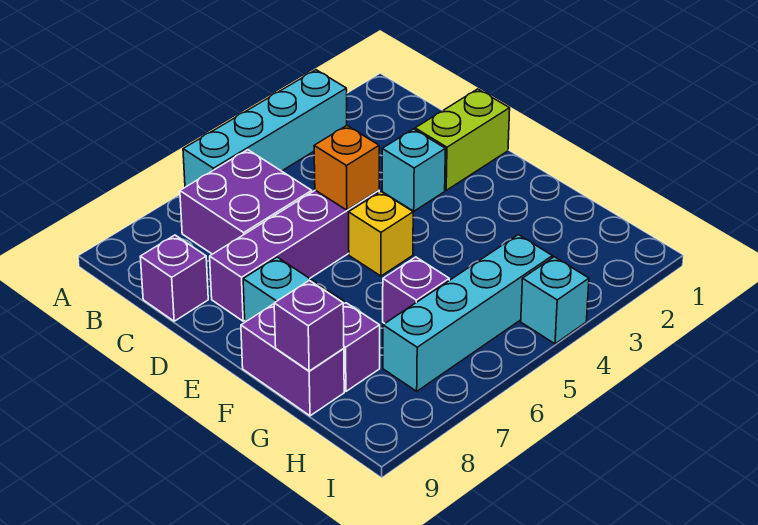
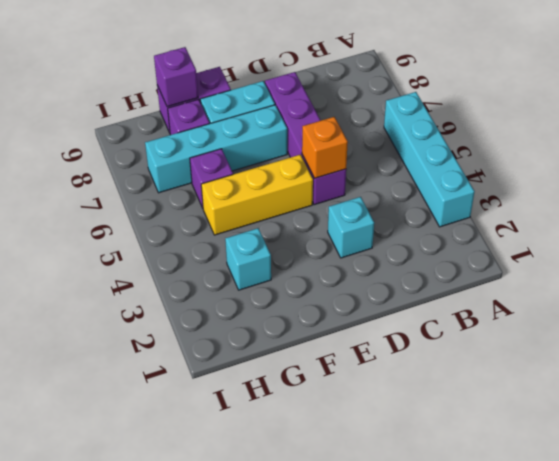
purple 2x2 brick [180,150,312,254] -> none
purple 1x1 brick [140,235,208,321] -> none
lime 1x2 brick [415,89,510,190] -> none
yellow 1x1 brick [349,192,413,276] -> yellow 1x3 brick [201,155,313,235]
cyan 1x4 brick [383,235,552,391] -> cyan 1x4 brick turned to [145,105,287,193]
cyan 1x1 brick [521,257,589,344] -> cyan 1x1 brick moved to [225,228,271,290]

